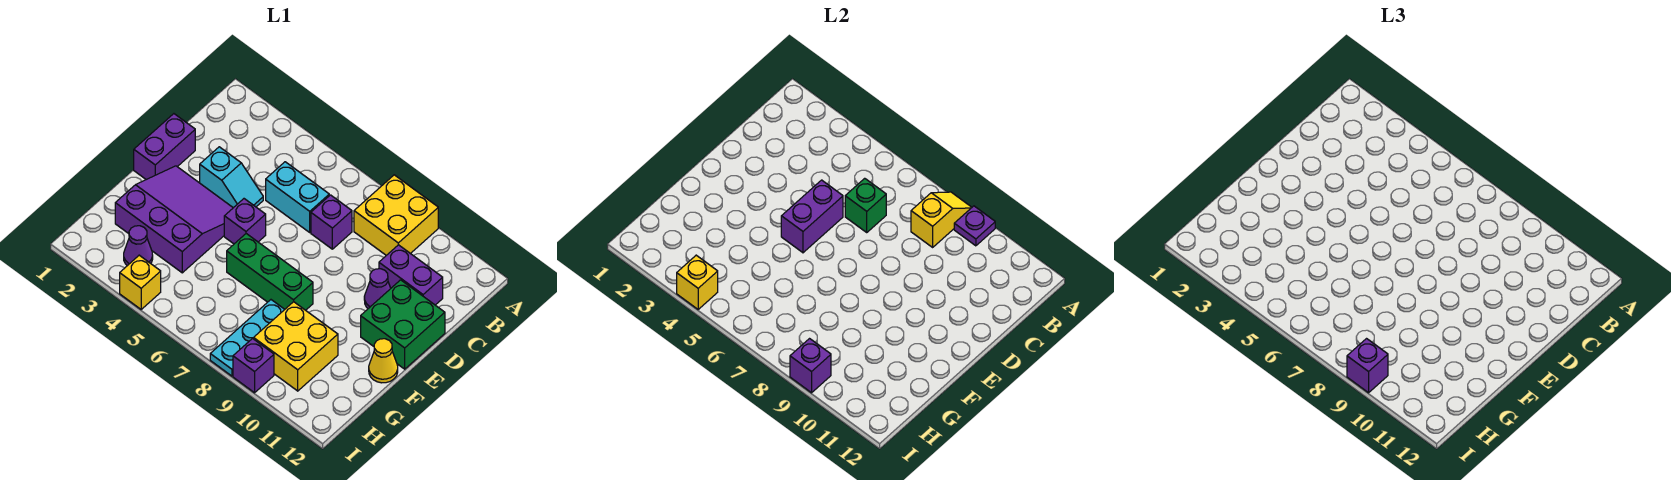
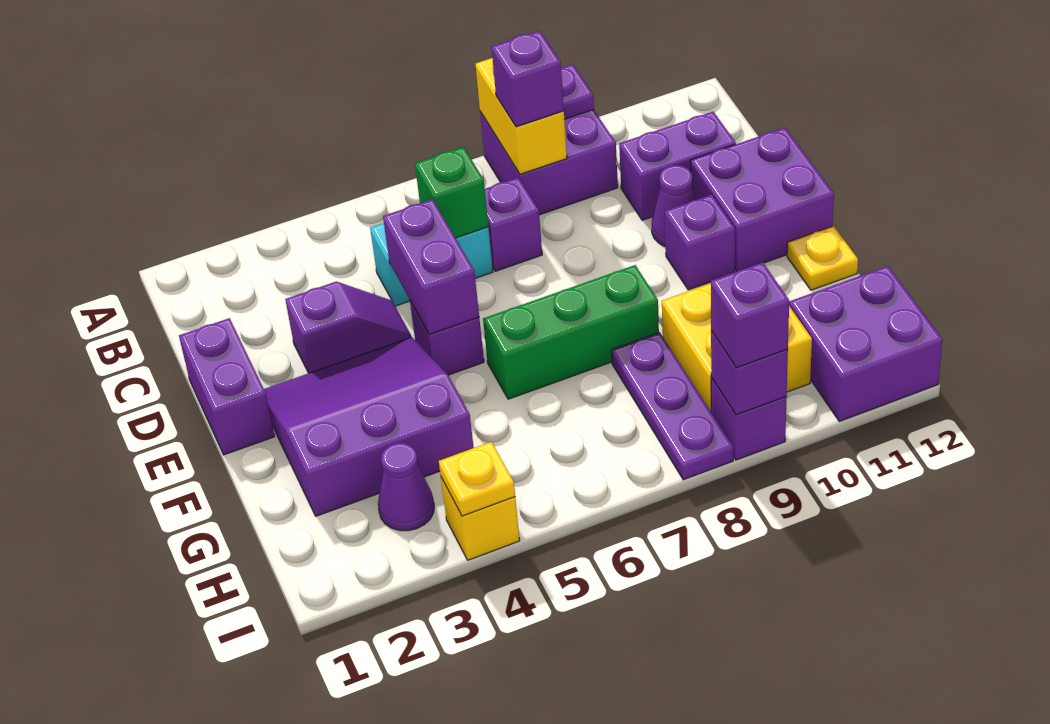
yellow 2x2 brick [354,175,438,255] -> purple 2x2 brick [480,110,618,215]
yellow 1x2 slope [911,192,972,247] -> yellow 1x2 brick [476,58,567,174]
none -> purple 1x1 brick [492,31,564,127]
cyan 1x2 slope [200,147,263,208] -> purple 1x2 slope [285,282,411,373]
green 2x2 brick [361,280,445,369] -> purple 2x2 brick [691,128,834,271]
none -> purple 1x1 brick [665,195,735,290]
yellow 1x1 cone [369,339,398,383] -> yellow 1x1 plate [787,226,858,290]
cyan 1x3 plate [210,300,285,376] -> purple 1x3 plate [611,332,733,480]
none -> purple 2x2 brick [789,266,943,421]
yellow 1x1 brick [677,255,718,309] -> yellow 1x1 plate [439,442,515,516]

